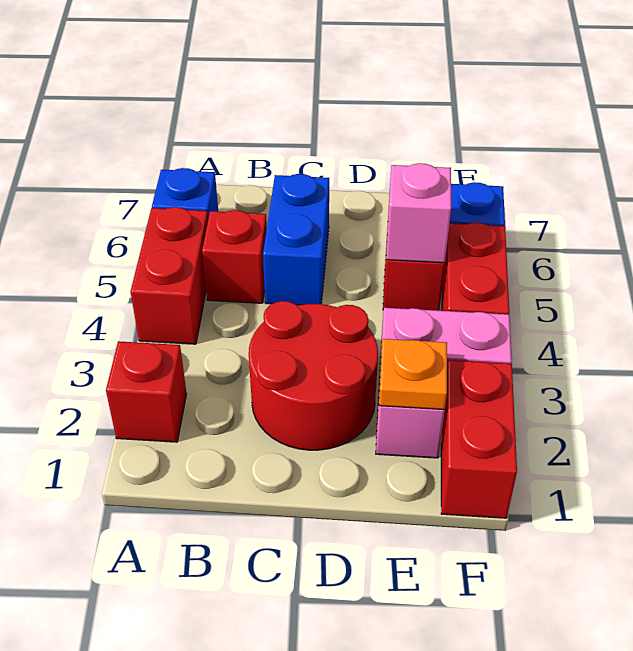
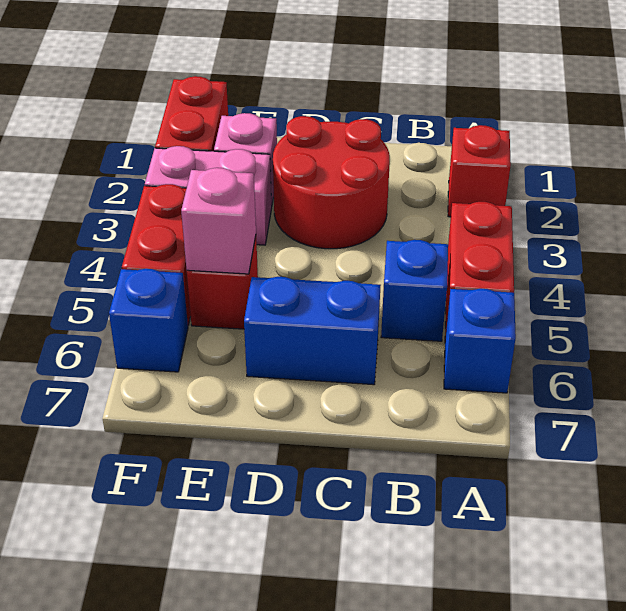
red 1x1 brick [202,210,267,303] -> blue 1x1 brick [381,240,448,341]
blue 1x2 brick [263,174,329,305] -> blue 1x2 brick turned to [244,277,381,385]
orange 1x1 plate [379,339,447,410] -> none

